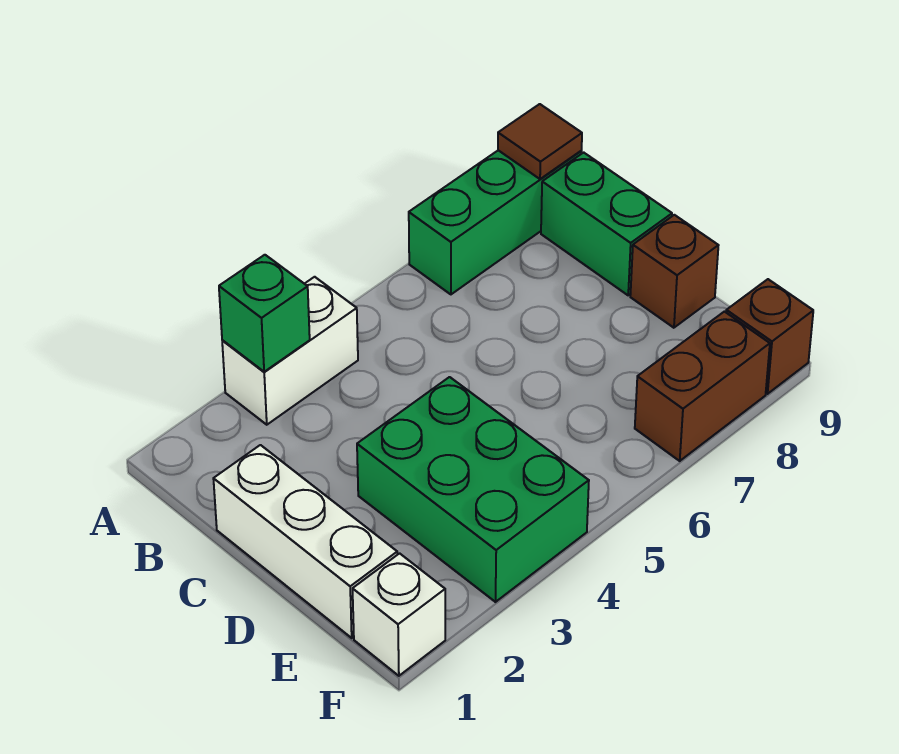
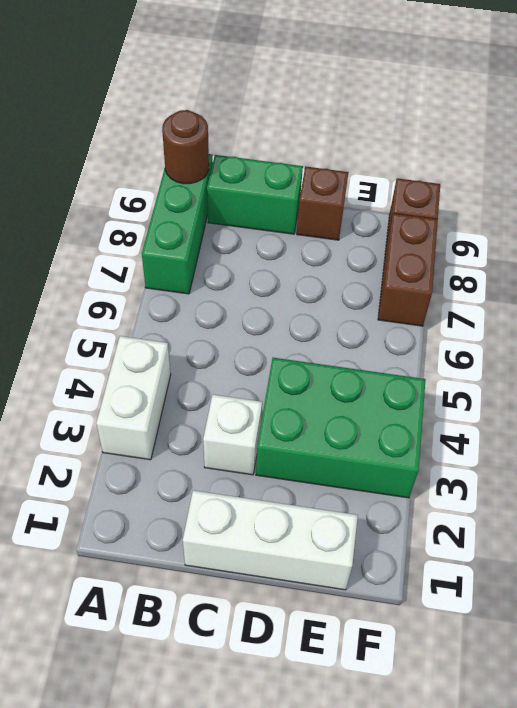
green 1x1 brick [219,255,310,372] -> none
brown 1x1 tile [498,104,582,179] -> brown 1x1 round brick [162,110,209,184]
white 1x1 brick [353,553,445,676] -> white 1x1 brick moved to [203,394,262,475]

